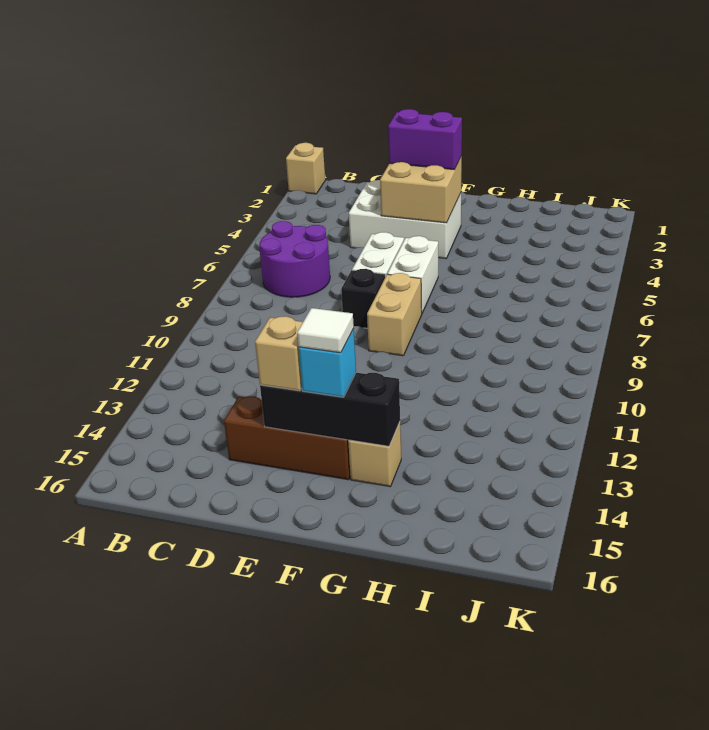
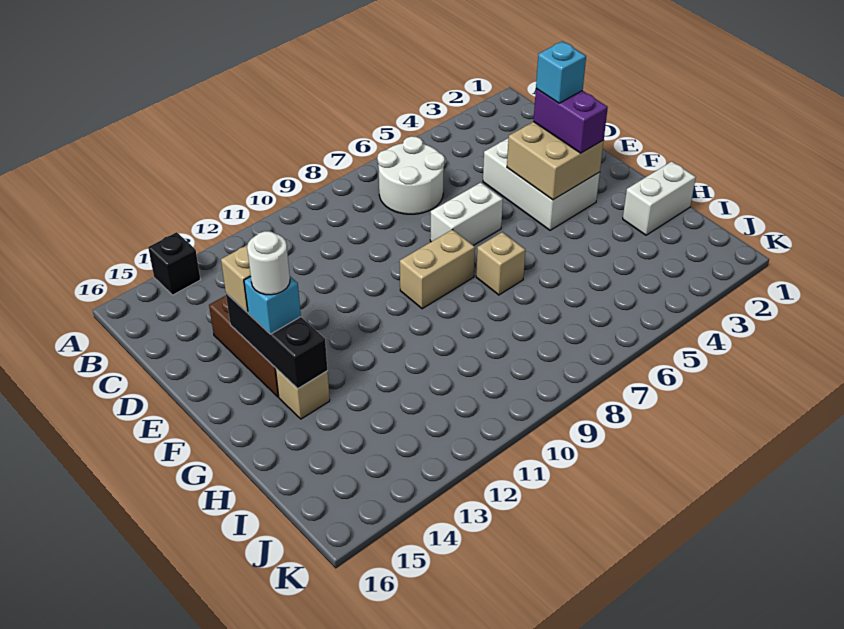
tan 1x1 brick [286,143,325,194] -> tan 1x1 brick moved to [476,232,525,295]
purple 2x2 round brick [259,221,330,297] -> white 2x2 round brick [377,136,445,214]
none -> cyan 1x1 brick [536,41,586,103]
black 1x1 brick [341,269,385,328] -> black 1x1 brick moved to [148,232,201,295]
white 1x2 brick [387,236,438,313] -> white 1x2 brick moved to [623,161,696,235]
white 1x1 tile [297,308,354,353] -> white 1x1 round brick [247,231,290,295]

